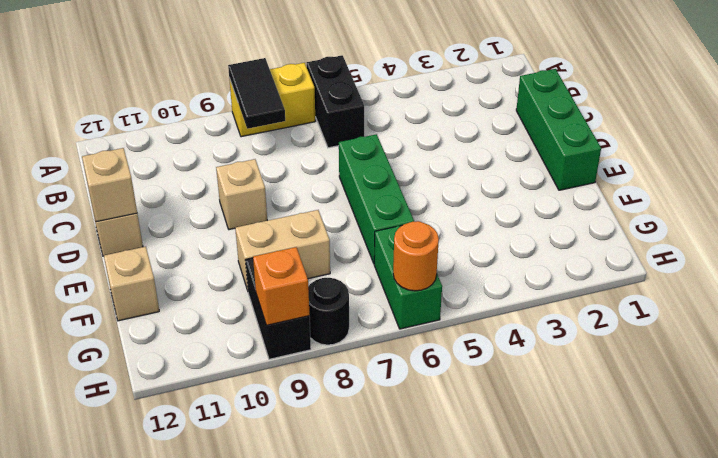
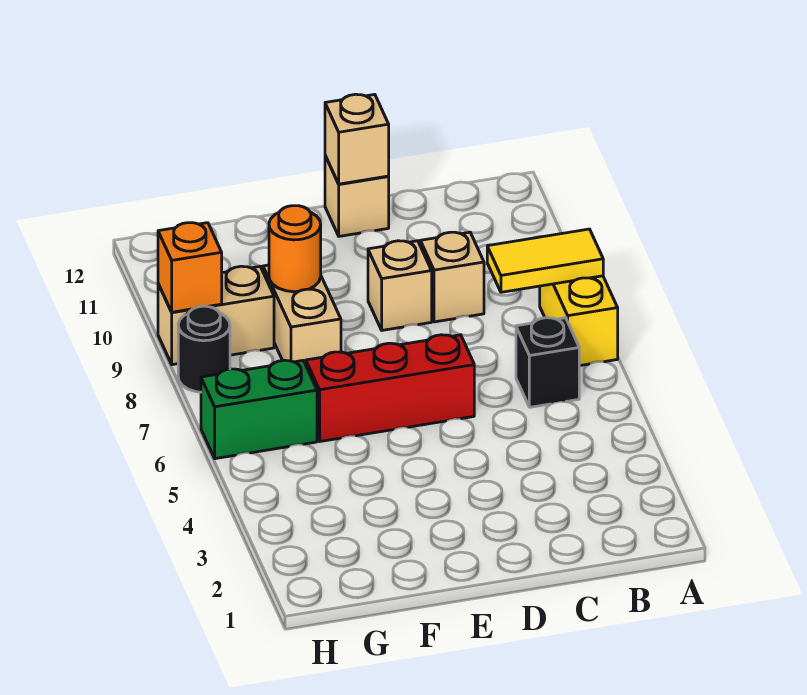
black 1x2 brick [307,55,364,148] -> black 1x1 brick [516,318,579,407]
black 1x2 tile [228,58,285,129] -> yellow 1x2 tile [487,229,603,292]
green 1x3 brick [516,69,601,190] -> none
green 1x3 brick [339,134,414,263] -> red 1x3 brick [306,335,474,441]
tan 1x1 brick [104,247,159,321] -> tan 1x1 brick moved to [420,232,484,322]
black 1x2 brick [246,258,311,359] -> tan 1x2 brick [158,266,274,365]
orange 1x1 round brick [393,221,439,291] -> orange 1x1 round brick moved to [269,206,321,292]

